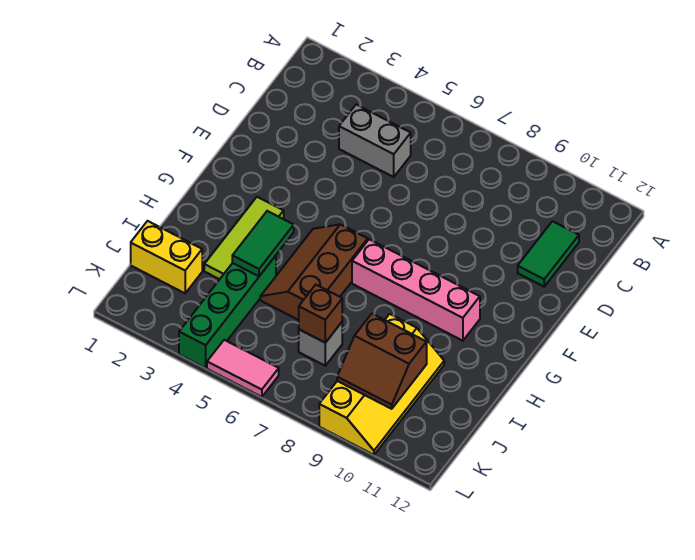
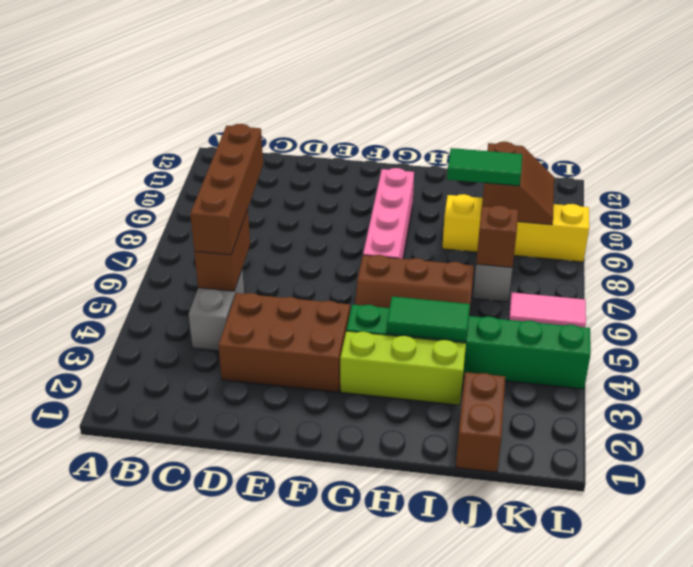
none -> brown 1x2 brick [194,209,250,291]
none -> brown 1x4 brick [190,124,263,255]
green 1x2 tile [518,221,579,287] -> green 1x2 tile moved to [447,148,522,186]
none -> brown 2x3 brick [218,293,350,392]
lime 1x3 tile [204,197,284,279] -> lime 1x3 brick [340,331,466,405]
green 1x4 brick [179,256,276,368] -> green 1x6 brick [346,305,591,389]
yellow 1x2 brick [131,221,202,293] -> brown 1x2 brick [456,372,505,472]
pink 1x2 tile [207,340,279,397] -> pink 1x2 tile turned to [509,292,586,327]

